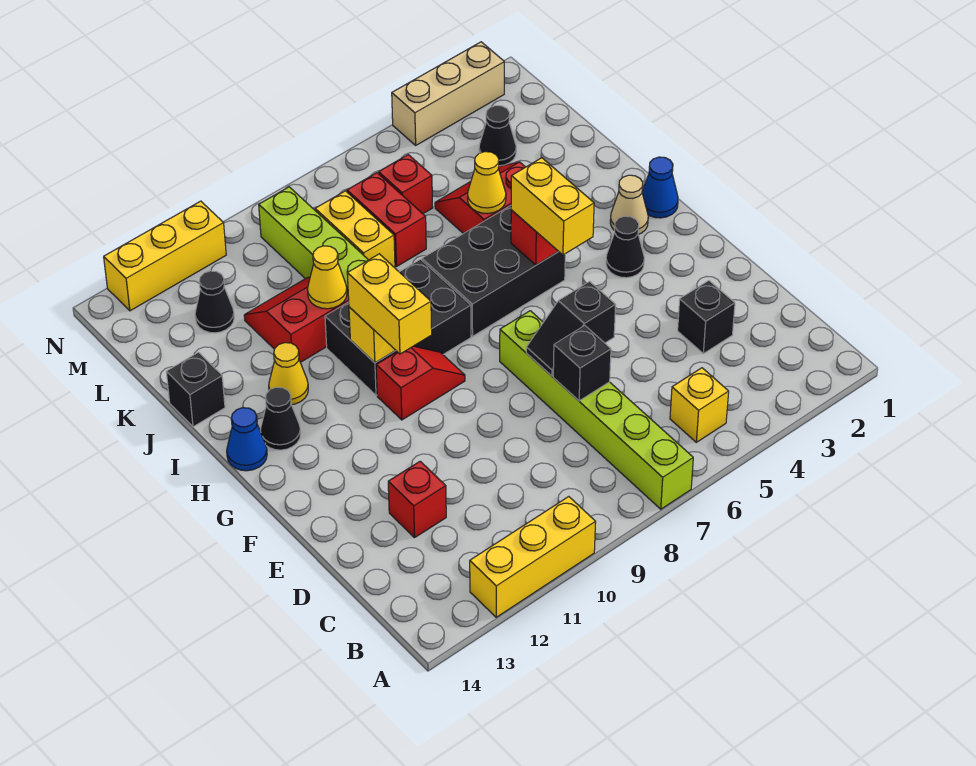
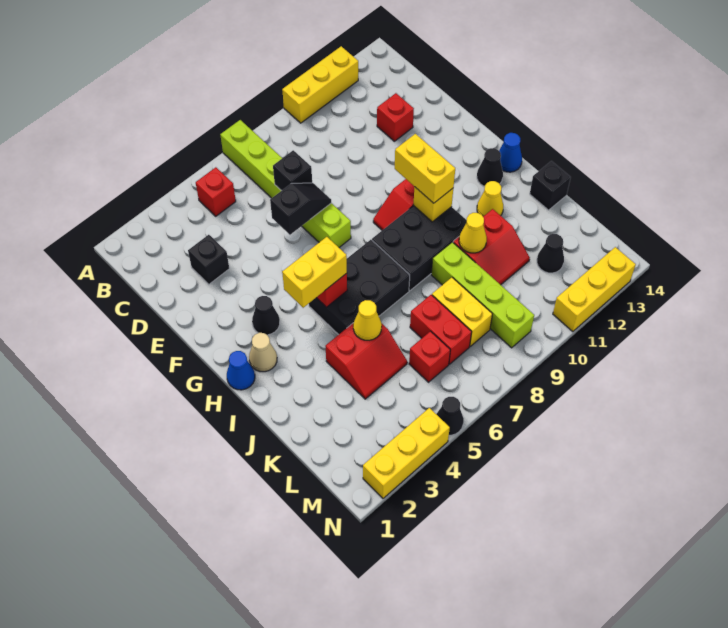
yellow 1x1 brick [670,368,729,442] -> red 1x1 brick [196,167,236,216]
yellow 1x2 brick [511,158,594,255] -> yellow 1x2 brick turned to [282,237,347,308]
black 1x1 cone [479,106,516,166] -> black 1x1 cone moved to [437,397,464,435]
tan 1x3 brick [392,42,504,145] -> yellow 1x3 brick [363,408,450,498]

